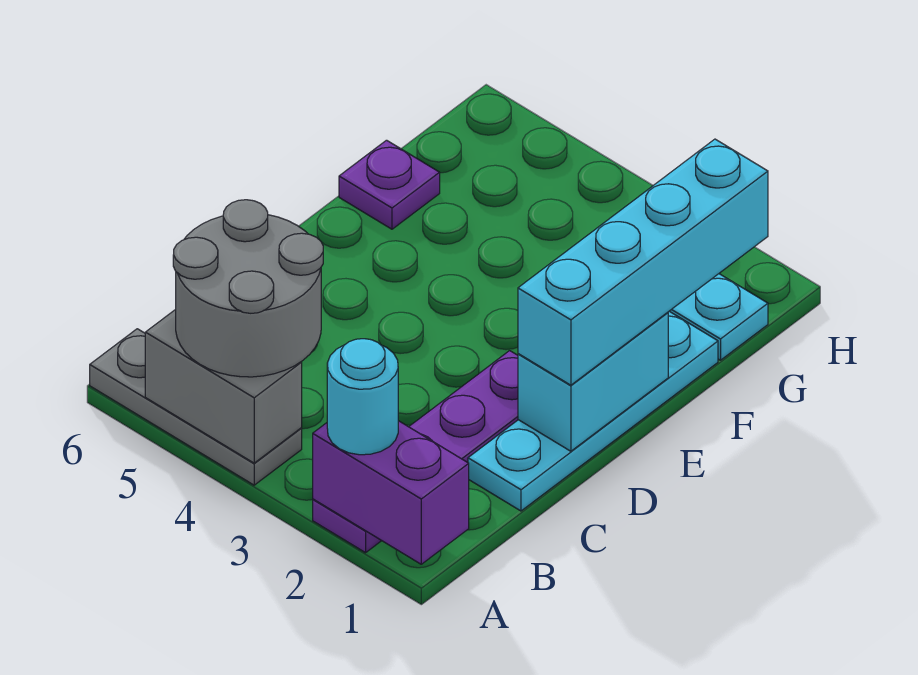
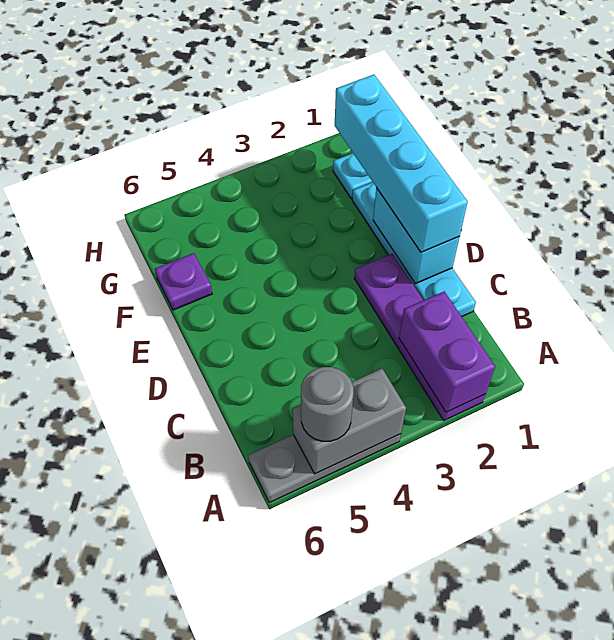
purple 1x2 brick [313,421,469,564] -> purple 1x2 brick turned to [399,292,495,412]
cyan 1x1 round brick [327,339,398,455] -> none
grey 2x2 round brick [173,200,323,377] -> grey 1x1 round brick [301,367,354,441]

